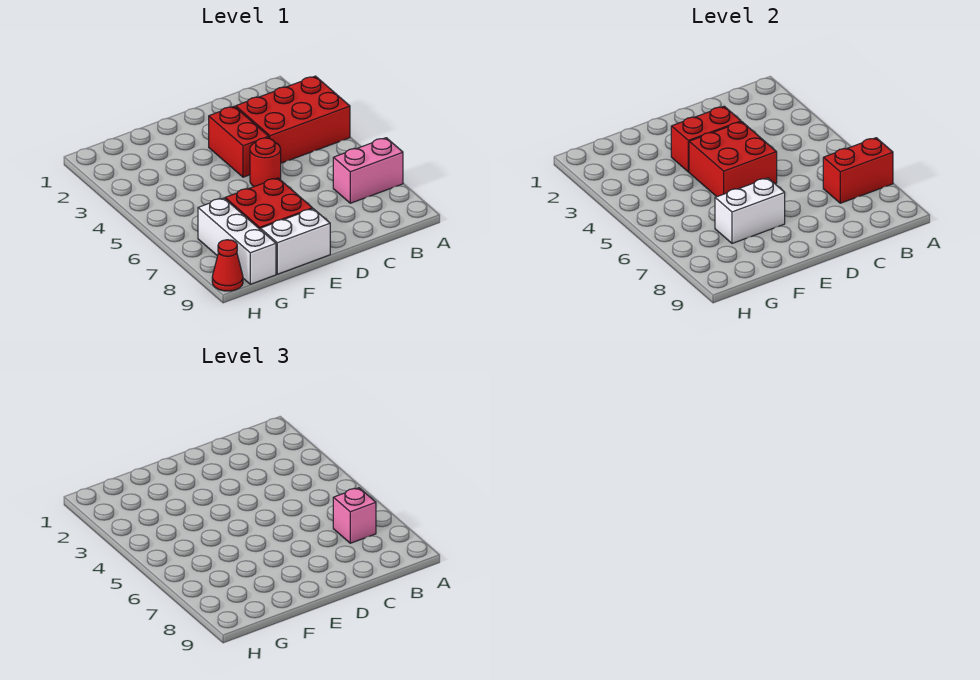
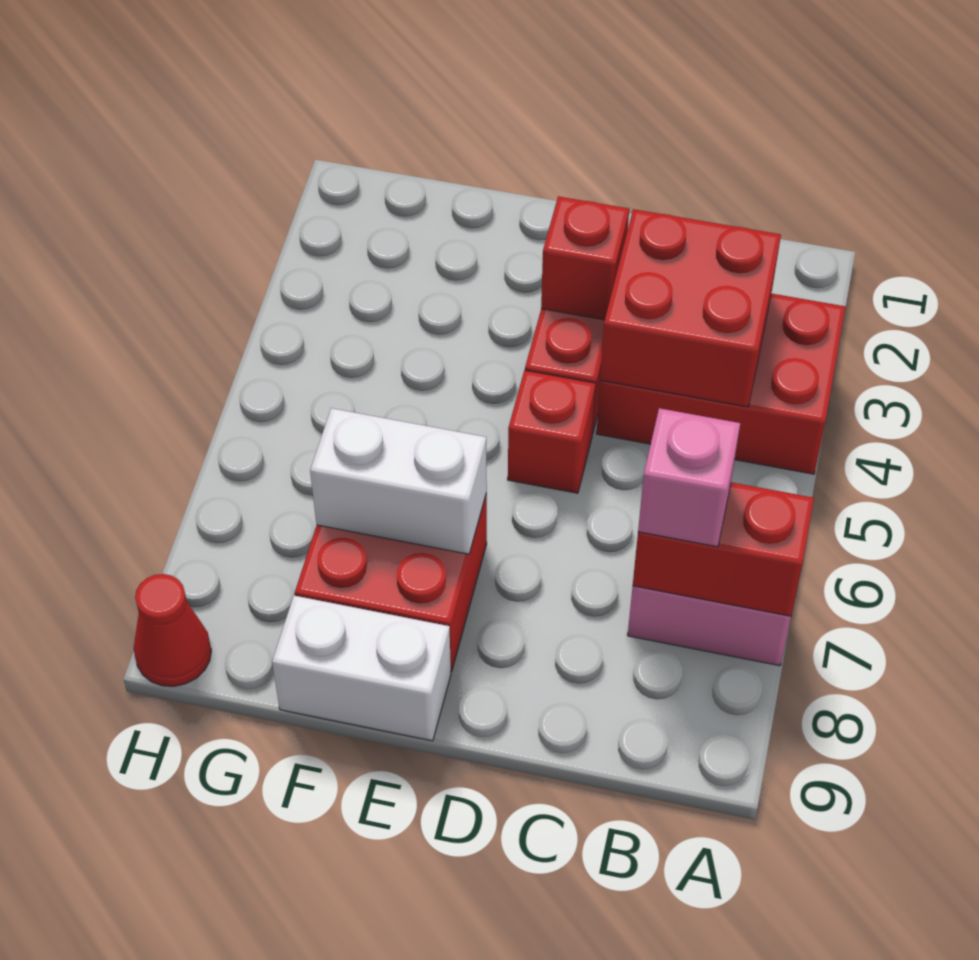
red 1x2 brick [671,106,741,172] -> red 1x1 brick [541,196,629,320]
red 2x2 brick [689,122,777,197] -> red 2x2 brick moved to [600,209,781,407]
red 1x1 round brick [250,138,281,187] -> red 1x1 brick [508,370,596,493]
white 1x3 brick [198,198,276,284] -> none

